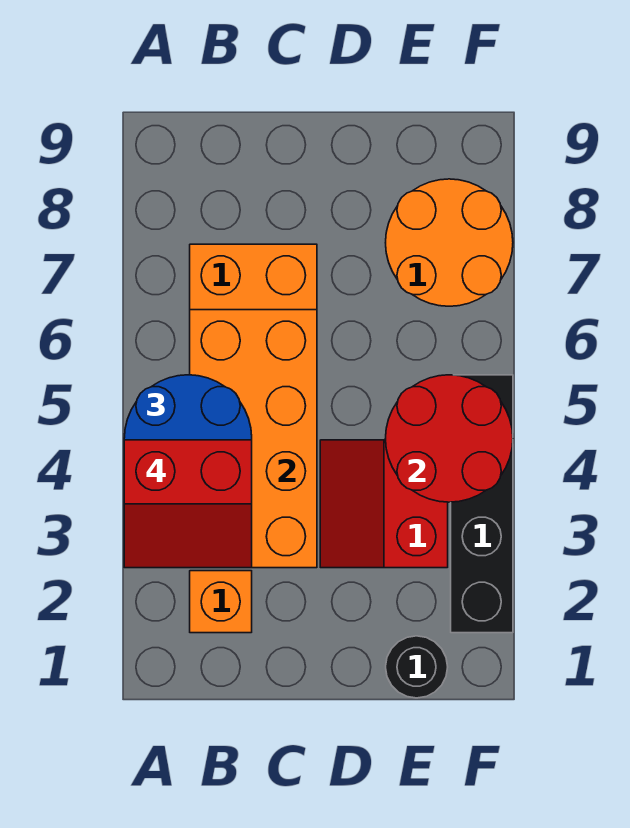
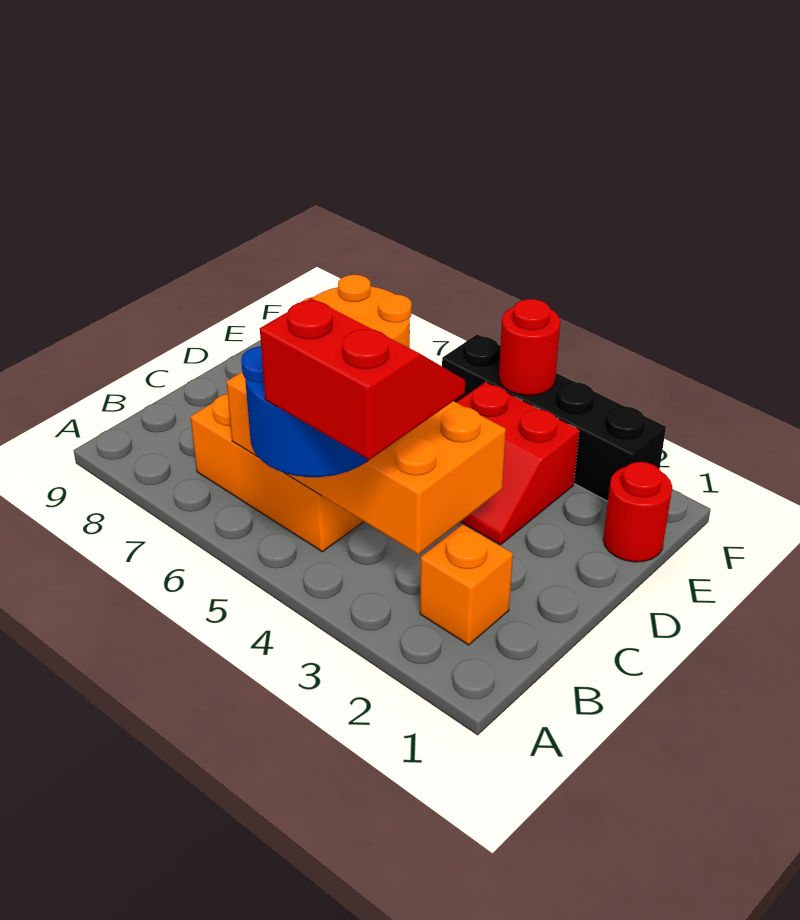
red 2x2 slope [124,440,252,568] -> red 2x2 slope turned to [260,298,465,460]
black 1x1 round brick [386,636,448,698] -> red 1x1 round brick [603,462,672,562]
red 2x2 round brick [386,375,513,502] -> red 1x1 round brick [499,299,560,396]

